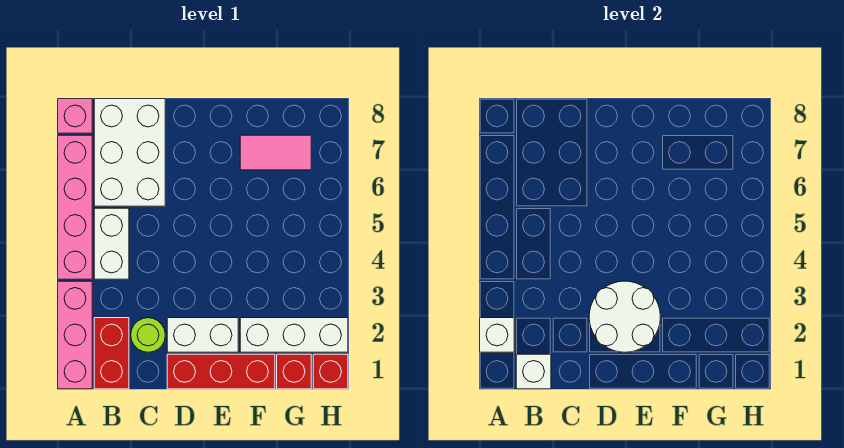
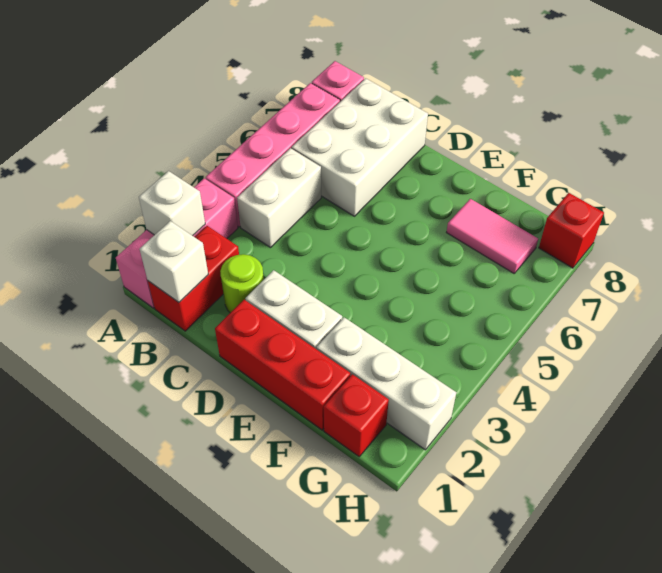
white 2x2 round brick [589,281,660,352] -> none
red 1x1 brick [313,354,348,389] -> red 1x1 brick moved to [539,193,604,268]

